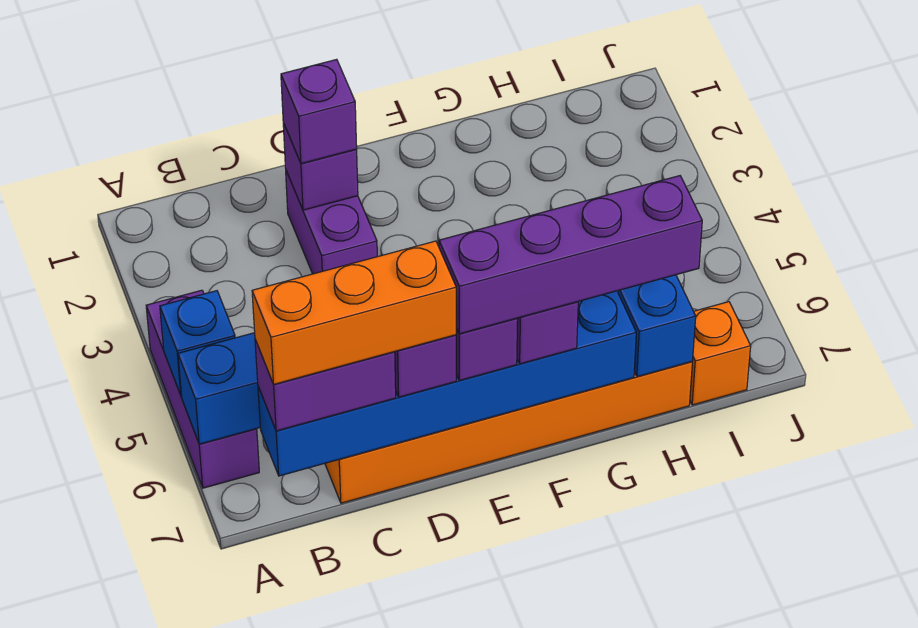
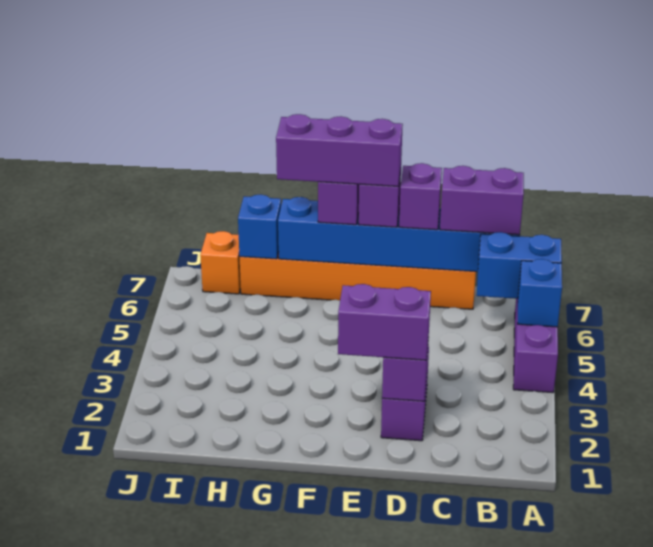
orange 1x3 brick [252,241,456,384] -> none
purple 1x1 brick [281,59,357,164] -> purple 1x2 brick [338,284,431,360]
purple 1x4 brick [439,176,702,334] -> purple 1x3 brick [276,114,403,186]

